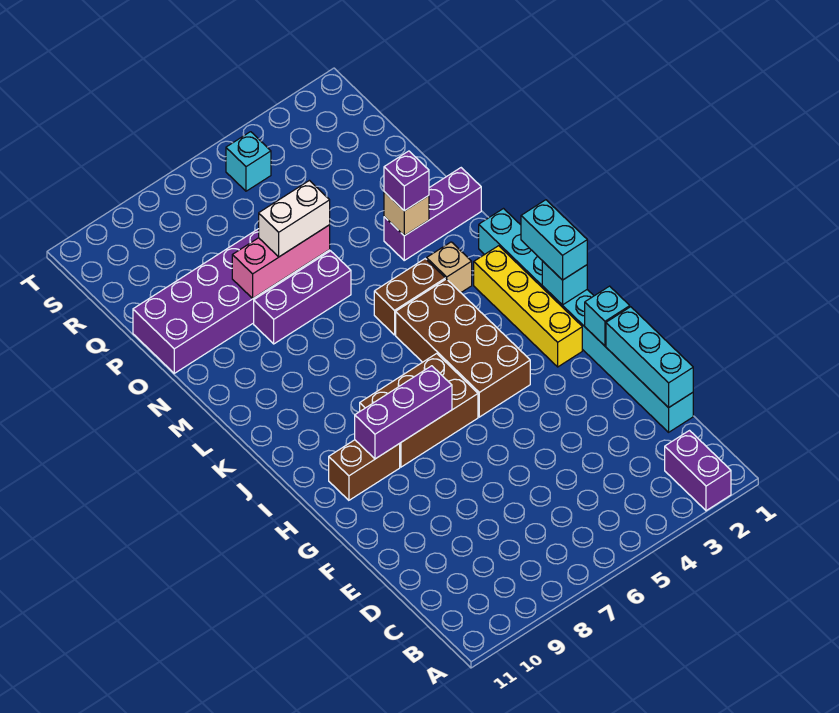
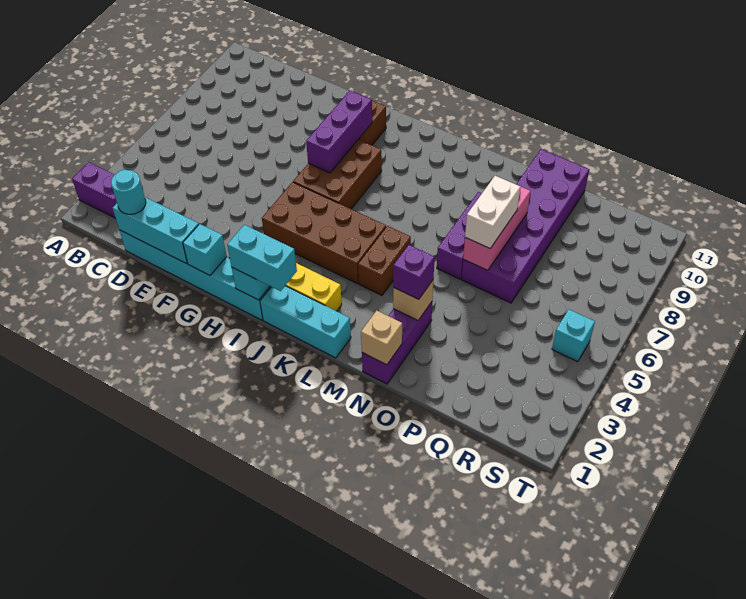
none -> cyan 1x1 round brick [111,170,146,214]
tan 1x1 brick [427,242,472,293] -> tan 1x1 brick moved to [361,311,402,365]

